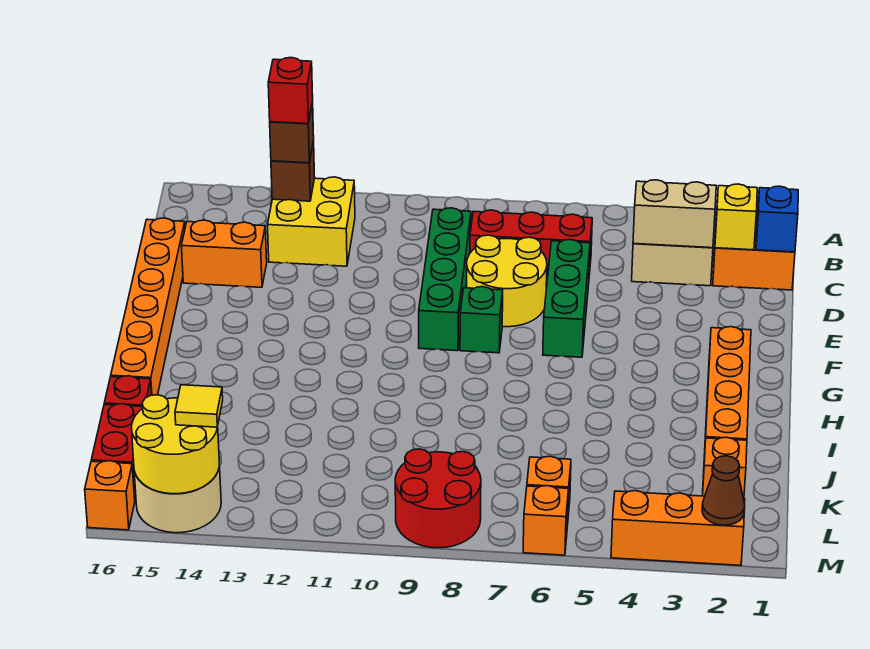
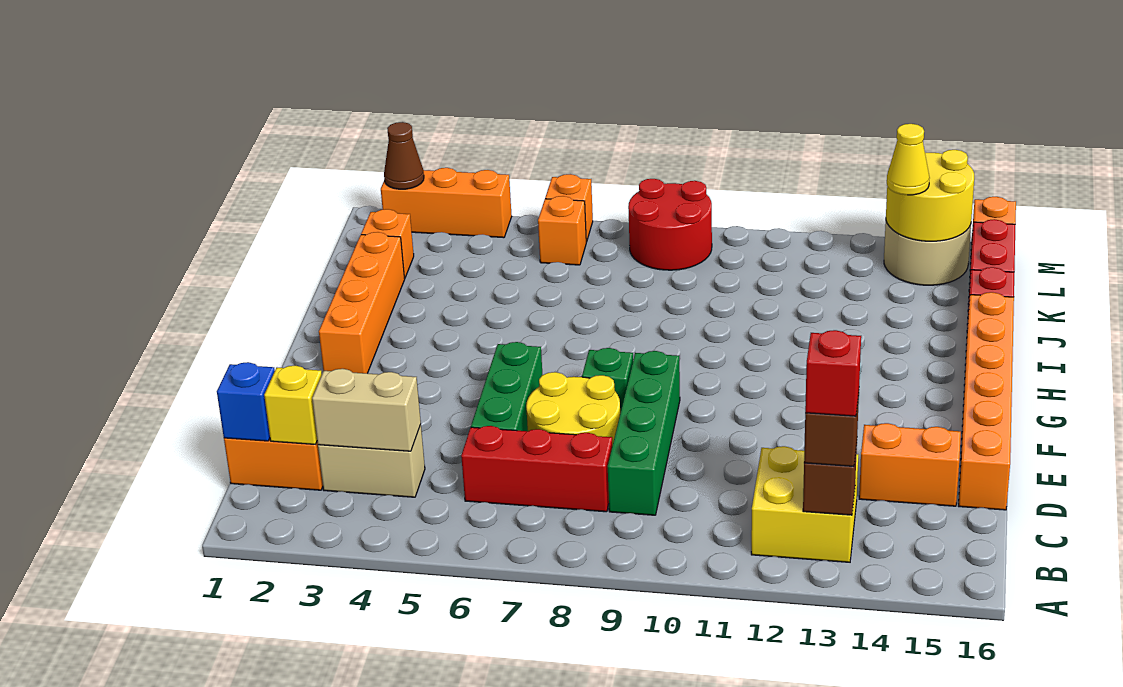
yellow 1x1 tile [175,385,223,427] -> yellow 1x1 cone [887,124,930,195]

